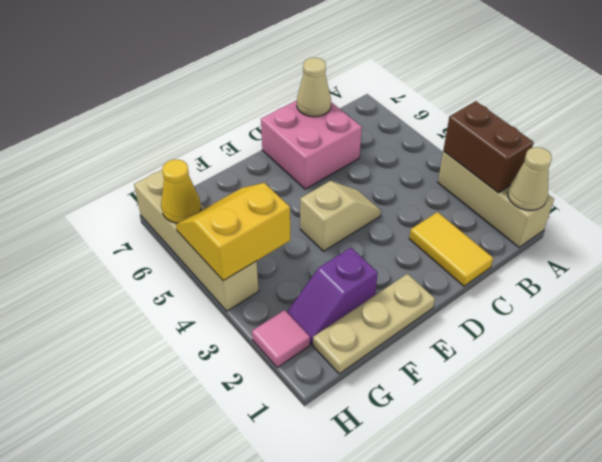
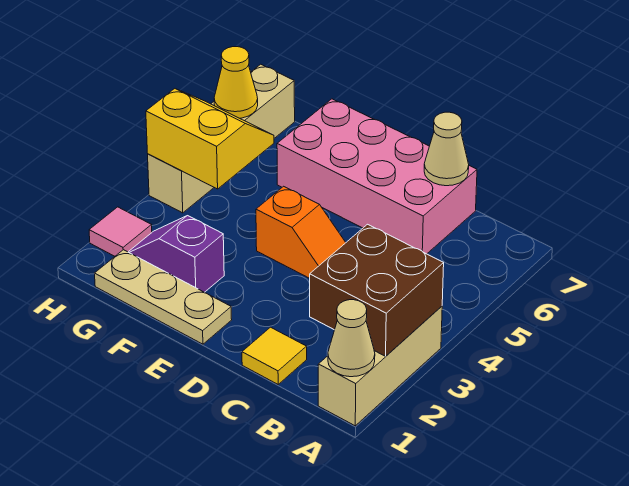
brown 1x2 brick [443,101,534,193] -> brown 2x2 brick [310,224,444,356]
yellow 1x2 tile [409,212,493,286] -> yellow 1x1 tile [242,327,307,384]
pink 2x2 brick [261,100,362,189] -> pink 2x4 brick [277,99,477,254]
tan 1x2 slope [300,181,381,251] -> orange 1x2 slope [256,186,346,278]

